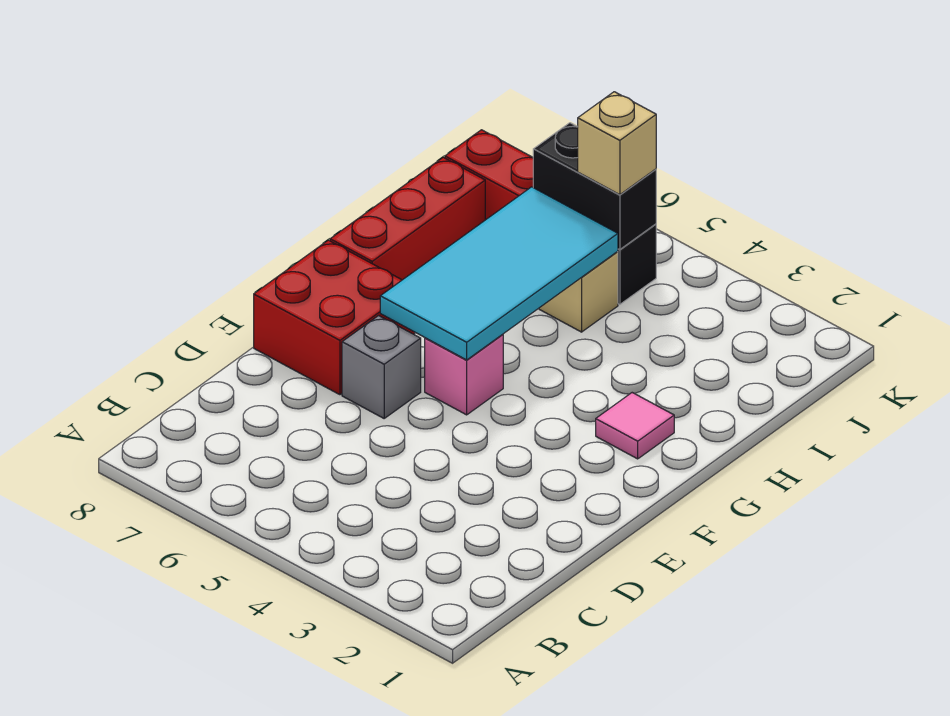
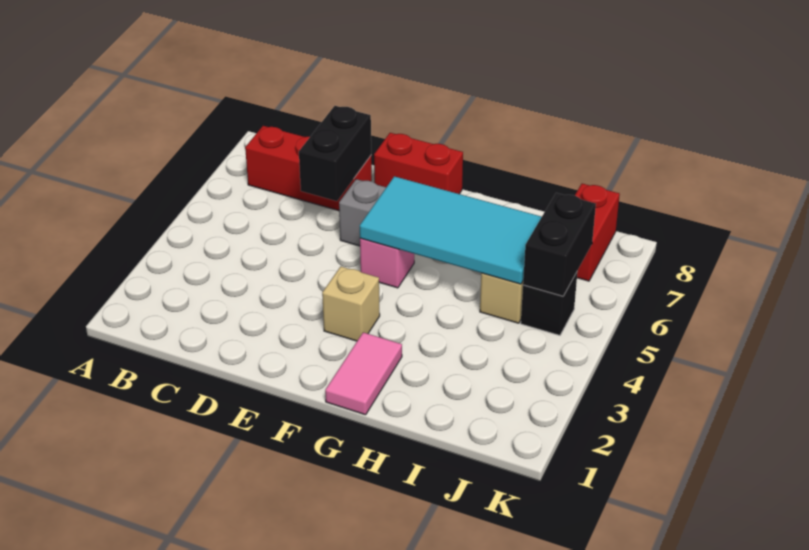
none -> black 1x2 brick [299,106,371,201]
red 2x2 brick [254,240,415,395] -> red 1x2 brick [374,133,463,194]
pink 1x1 tile [596,393,674,459] -> pink 1x2 tile [325,332,402,415]
red 1x3 brick [330,157,485,280] -> red 1x3 brick moved to [245,126,372,211]
tan 1x1 brick [578,92,656,195] -> tan 1x1 brick moved to [322,267,380,341]

